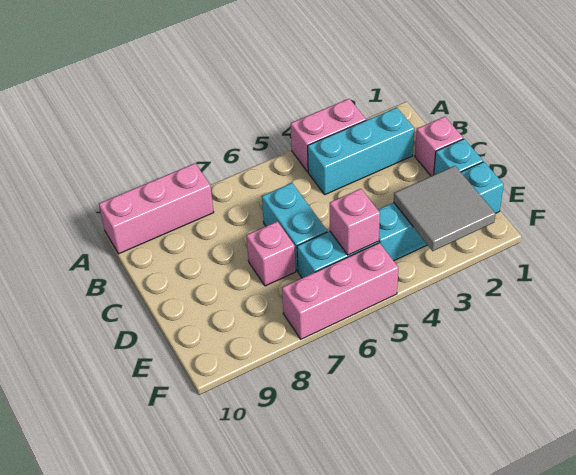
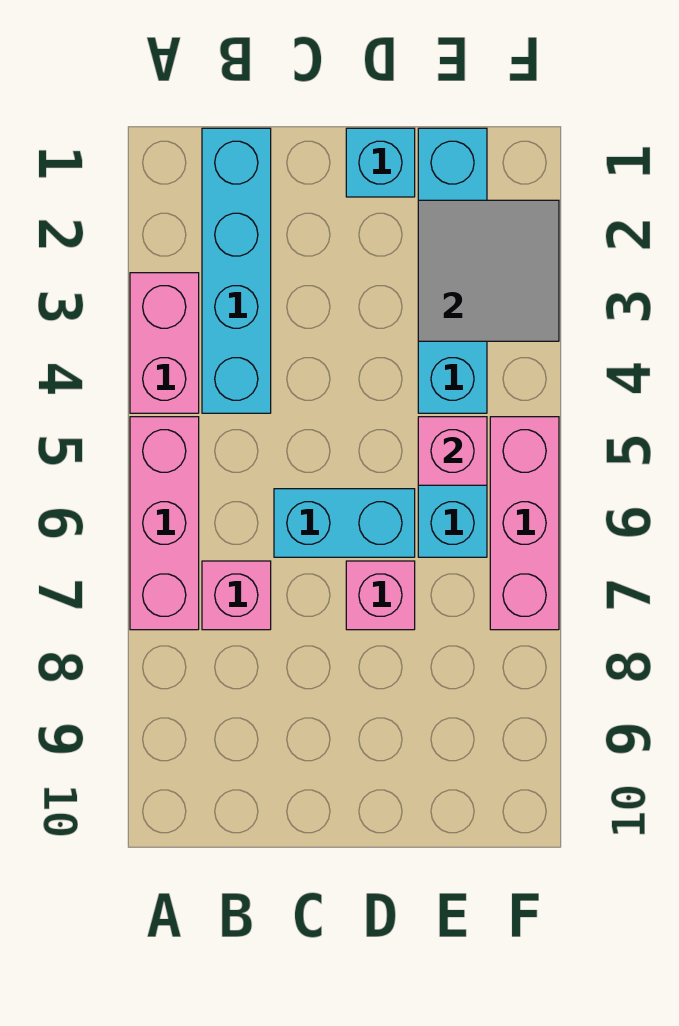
pink 1x3 brick [99,163,214,254] -> pink 1x3 brick moved to [130,417,199,630]
cyan 1x3 brick [308,108,414,194] -> cyan 1x4 brick [202,128,271,413]
pink 1x1 brick [415,117,463,176] -> pink 1x1 brick moved to [202,561,271,630]

